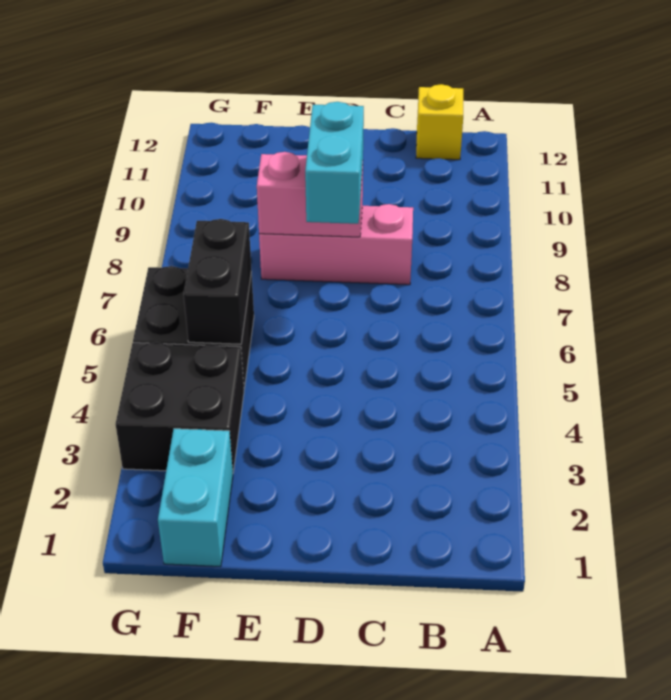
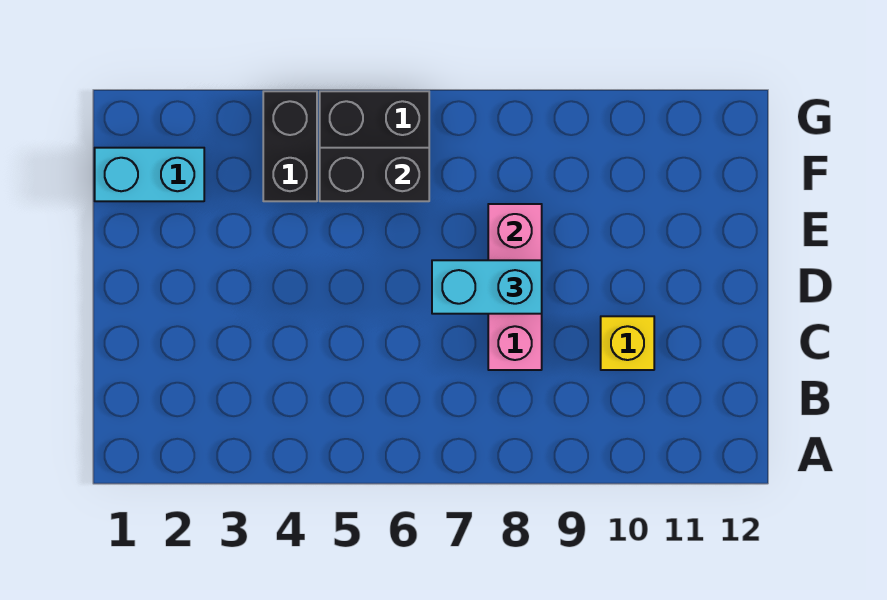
yellow 1x1 brick [416,84,463,160] -> yellow 1x1 brick moved to [601,316,654,370]
black 2x2 brick [115,342,244,472] -> black 1x2 brick [263,91,317,201]

